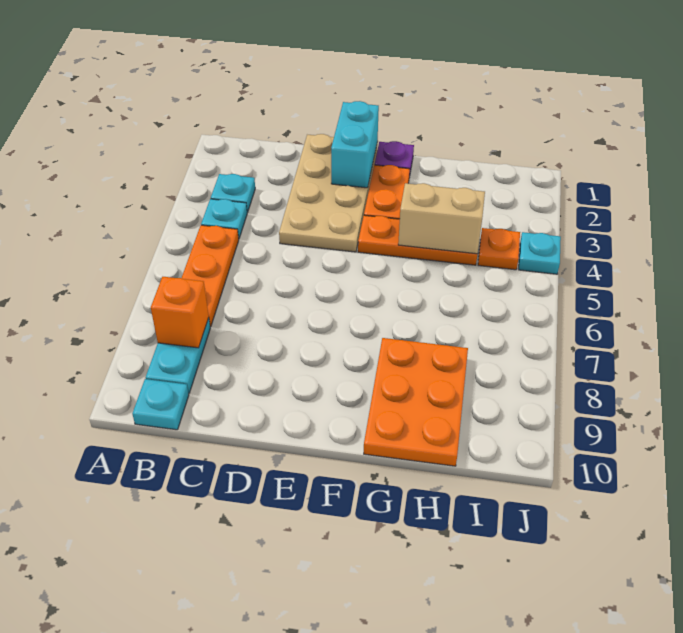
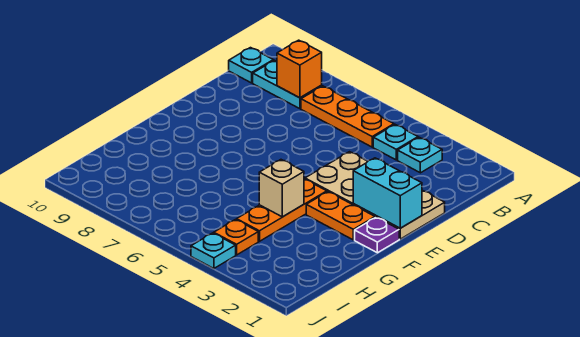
tan 1x2 brick [398,183,485,254] -> tan 1x1 brick [259,160,304,217]
orange 2x3 plate [364,338,468,466] -> none

